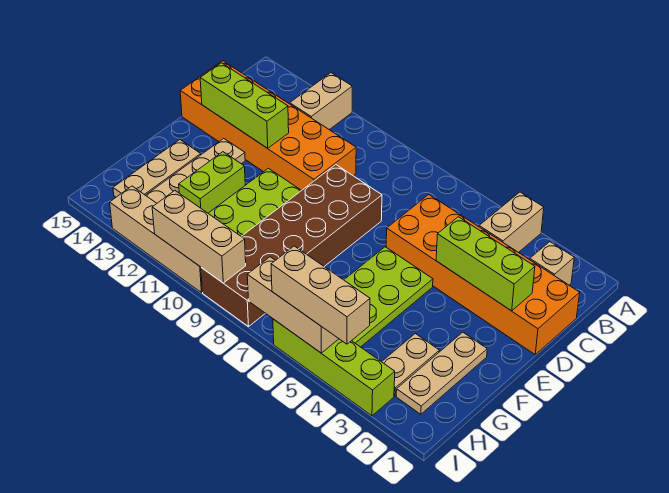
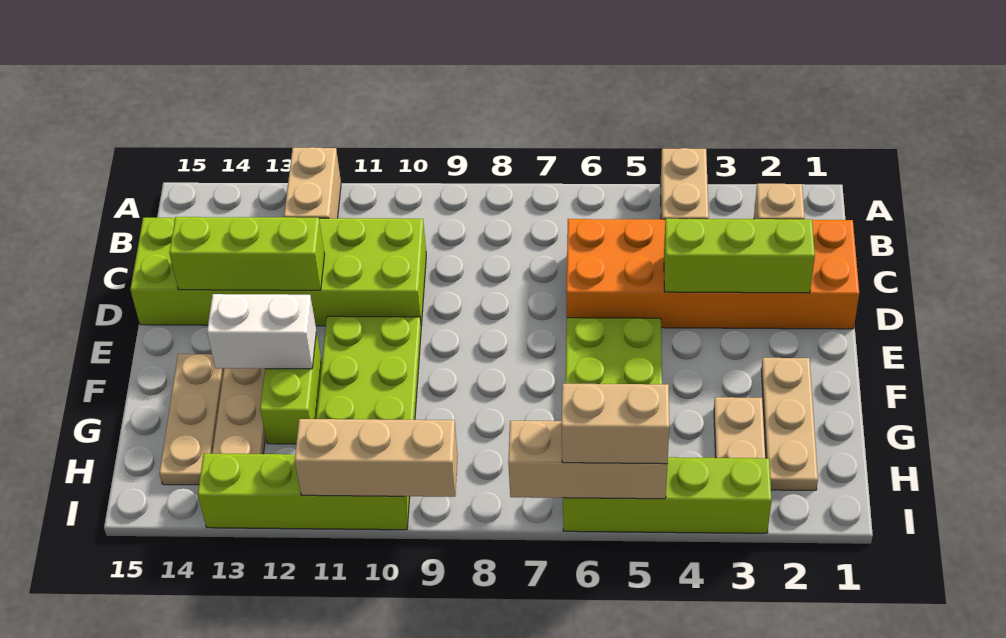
orange 2x6 brick [180,61,356,190] -> lime 2x6 brick [130,218,426,326]
brown 2x6 brick [201,165,382,327] -> none
none -> white 1x2 brick [207,294,316,369]
tan 1x3 brick [271,246,370,344] -> tan 1x2 brick [562,384,669,464]
tan 1x4 brick [110,186,203,293] -> lime 1x4 brick [198,453,410,530]

